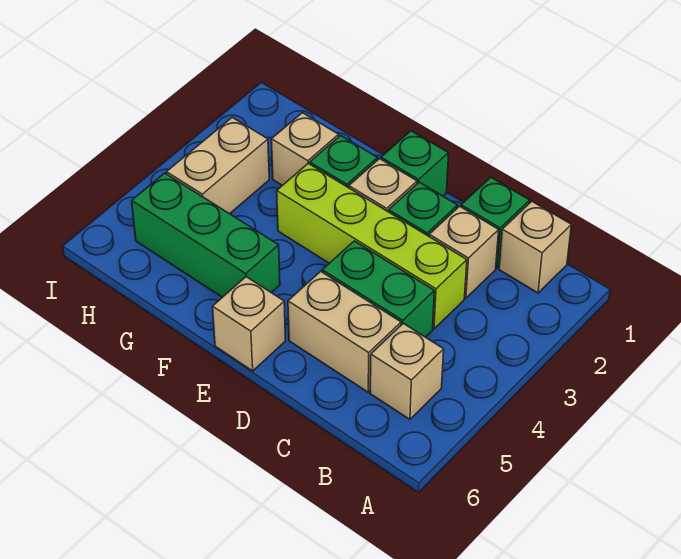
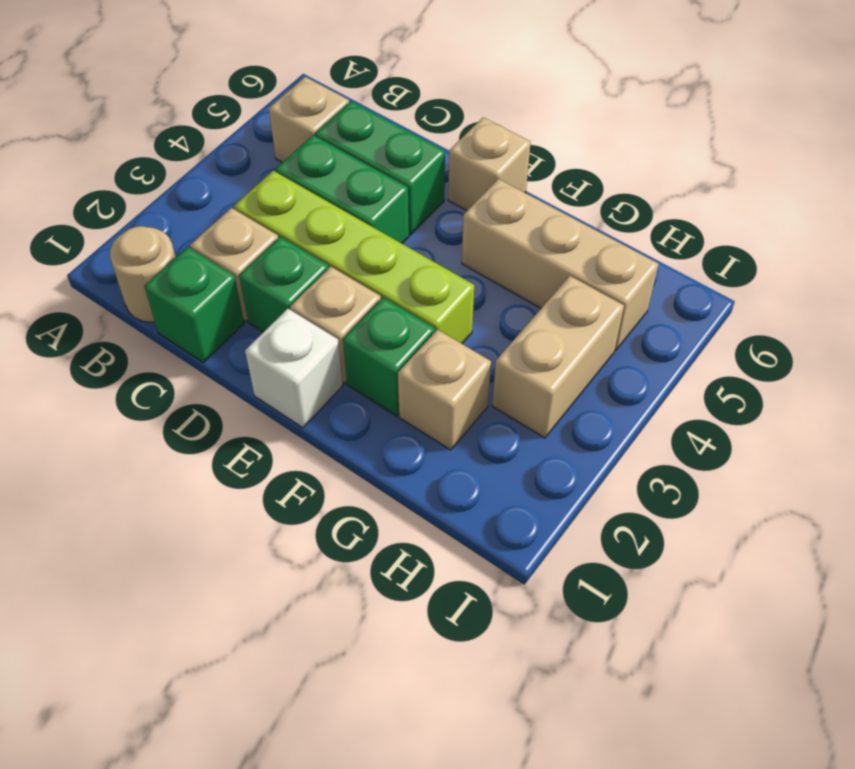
tan 1x1 brick [499,201,571,293] -> tan 1x1 round brick [110,226,176,322]
tan 1x2 brick [288,271,401,392] -> green 1x2 brick [315,101,445,235]
green 1x1 brick [381,131,449,196] -> white 1x1 brick [245,309,343,428]
green 1x3 brick [132,173,280,297] -> tan 1x3 brick [462,179,659,350]

